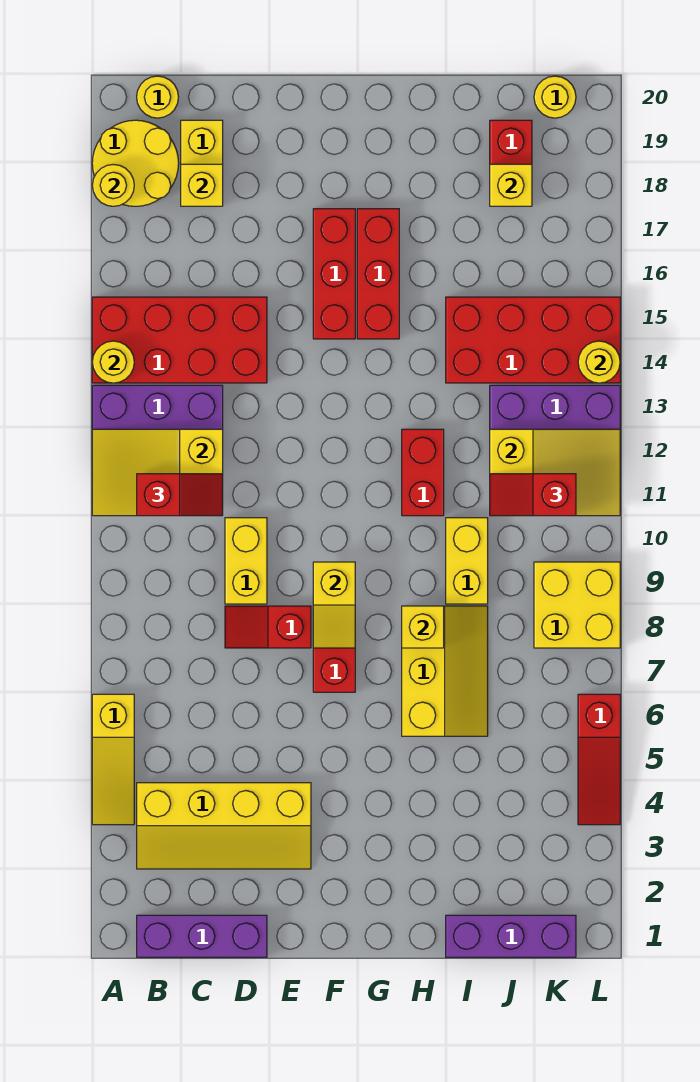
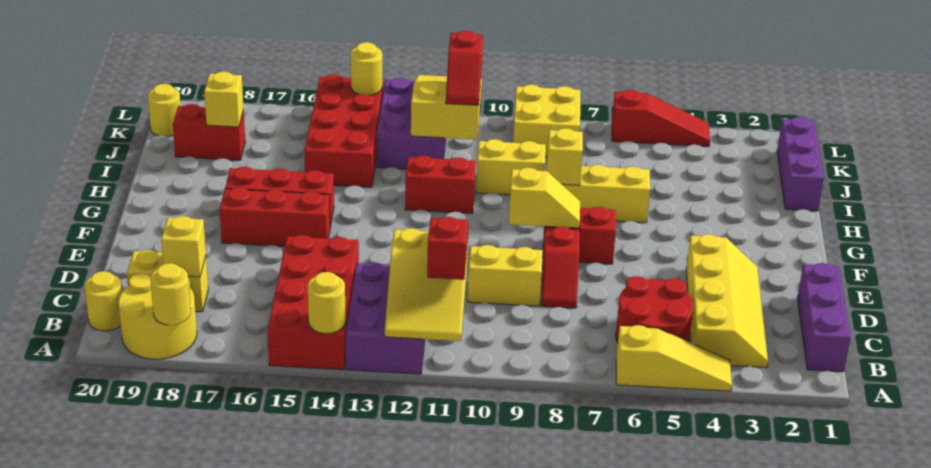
none -> red 2x2 round brick [616,276,694,342]

